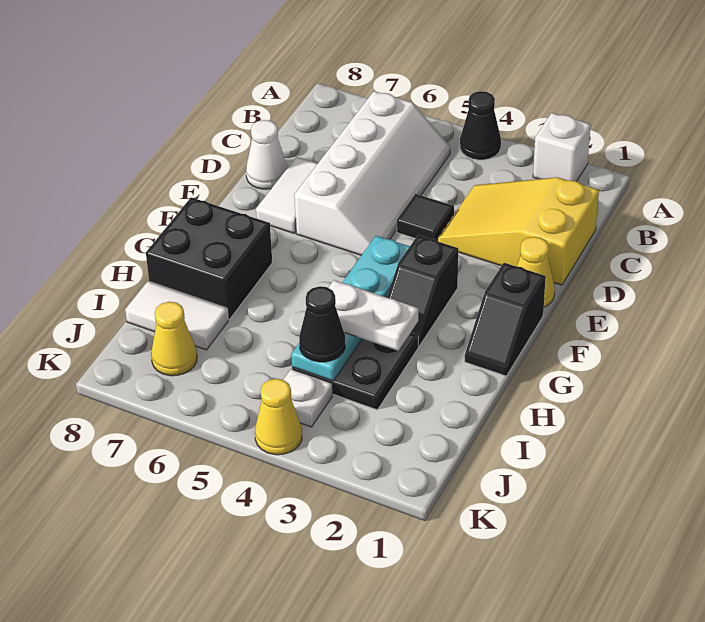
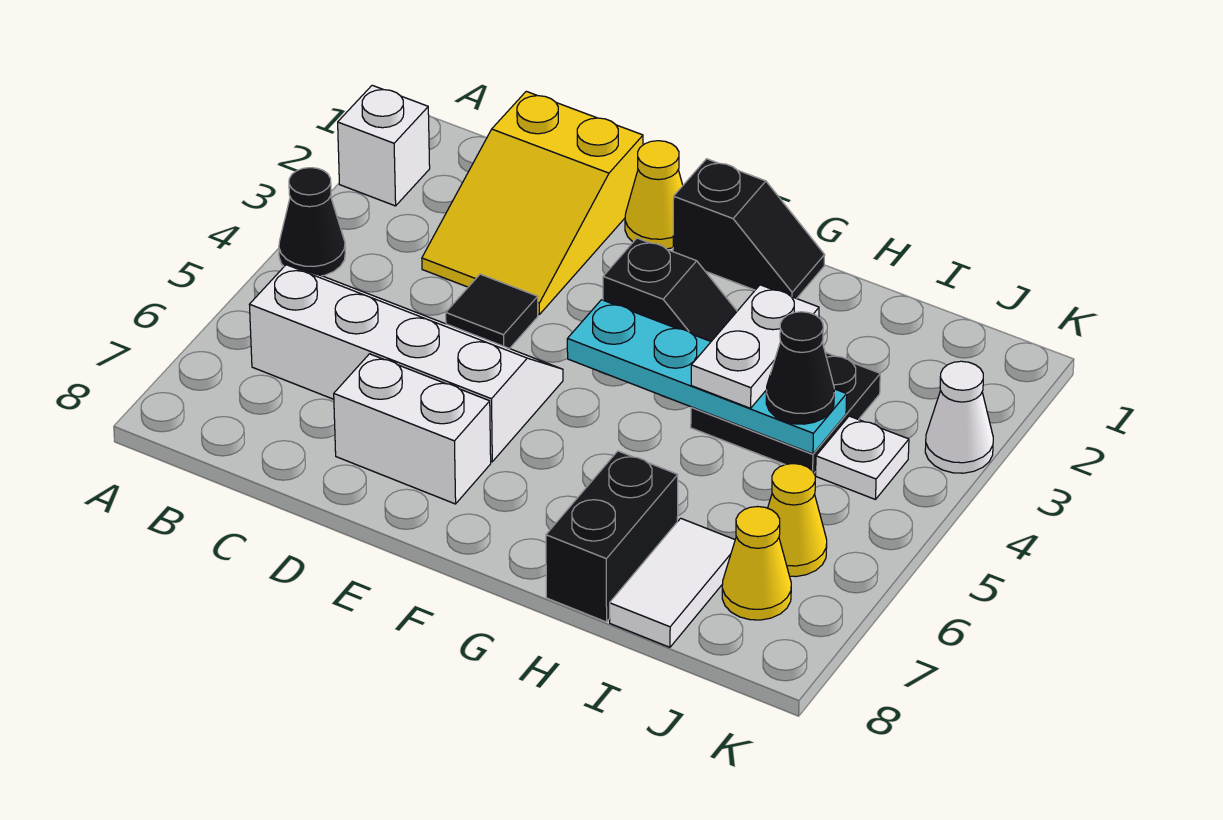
white 1x2 tile [256,157,318,233] -> white 1x2 brick [334,354,491,504]
white 1x1 cone [246,120,287,189] -> white 1x1 cone moved to [925,361,993,473]
black 2x2 brick [146,197,272,319] -> black 1x2 brick [546,451,678,622]
yellow 1x1 cone [255,379,302,455] -> yellow 1x1 cone moved to [768,464,827,577]

